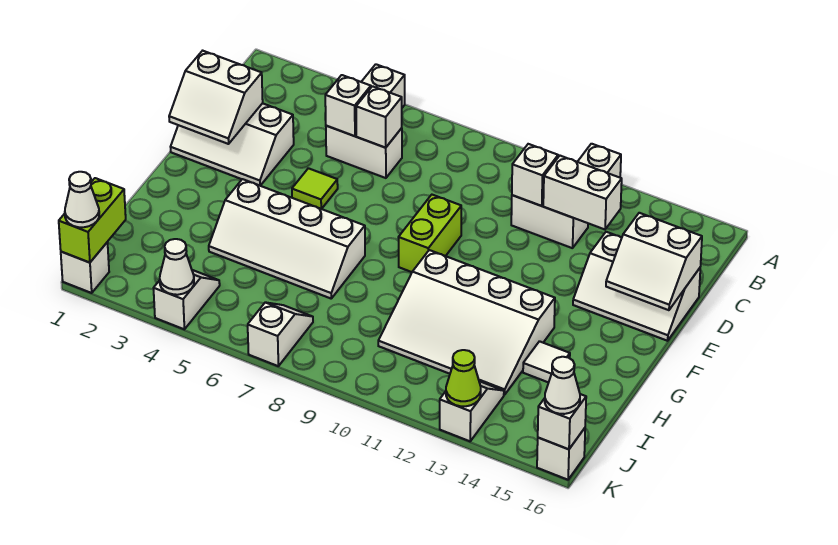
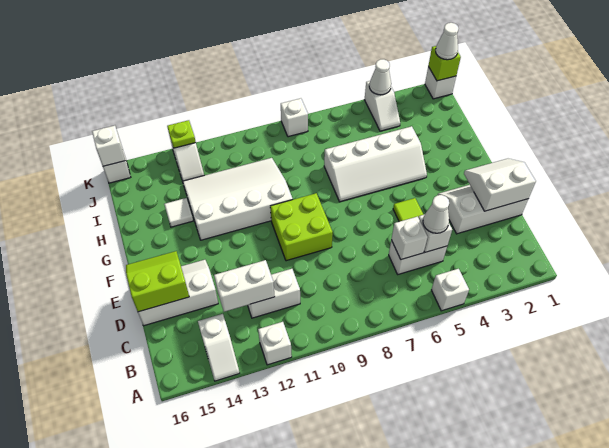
white 1x1 brick [512,144,558,206] -> white 1x1 brick moved to [281,98,308,137]
white 2x2 slope [606,213,702,310] -> lime 2x2 slope [126,251,189,312]
lime 1x2 brick [398,195,461,272] -> lime 2x2 brick [270,193,333,261]
white 2x4 slope [209,179,365,298] -> white 2x4 slope turned to [324,126,427,202]
lime 1x2 brick [59,178,126,263] -> lime 1x1 brick [428,46,461,81]
white 1x2 slope [248,302,313,366] -> white 1x2 slope moved to [198,314,240,381]
lime 1x1 cone [446,350,481,406] -> lime 1x1 plate [167,120,196,148]
white 1x1 cone [545,357,580,414] -> white 1x1 cone moved to [423,195,449,233]

